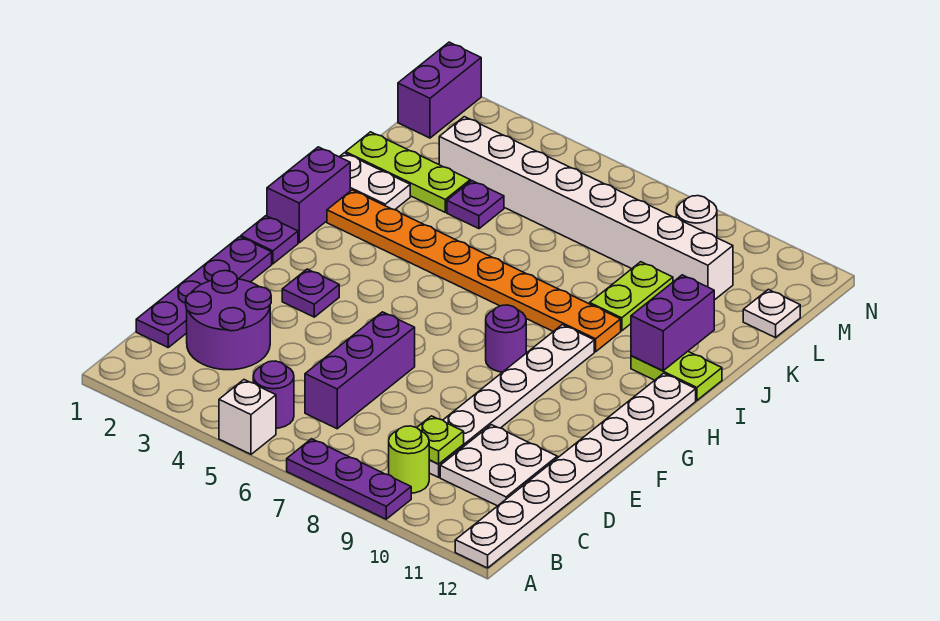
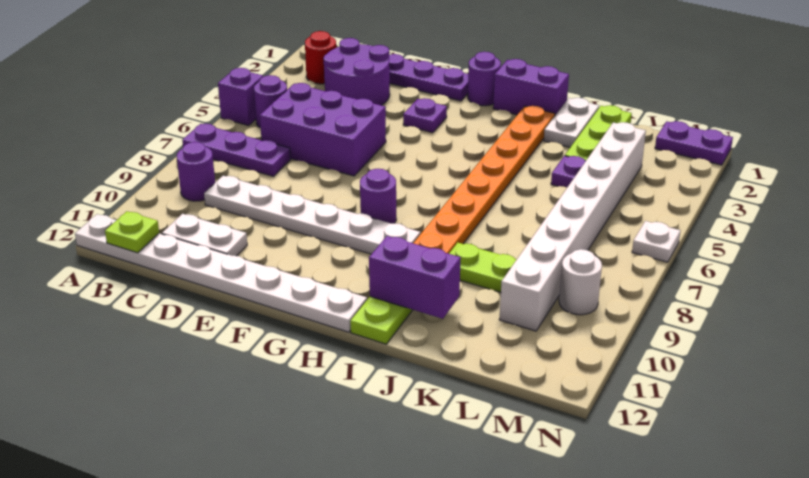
white 1x1 brick [219,380,276,454] -> purple 1x1 brick [218,68,263,125]
purple 1x3 plate [287,439,411,519] -> purple 1x3 plate turned to [182,124,291,176]
none -> red 1x1 round brick [305,31,336,84]
lime 1x1 round brick [389,426,429,493] -> purple 1x1 round brick [177,142,215,201]
purple 1x3 brick [305,312,415,429] -> purple 2x3 brick [260,83,386,176]
lime 1x1 plate [417,416,464,464] -> lime 1x1 plate moved to [105,211,159,253]
white 2x2 plate [440,425,557,506] -> white 1x2 plate [162,214,247,256]
purple 1x1 plate [241,216,298,264] -> purple 1x1 round brick [468,52,501,106]
white 1x1 plate [743,289,800,338] -> white 1x1 plate moved to [632,221,681,262]
purple 1x2 brick [398,42,481,138] -> purple 1x2 plate [655,121,733,165]

